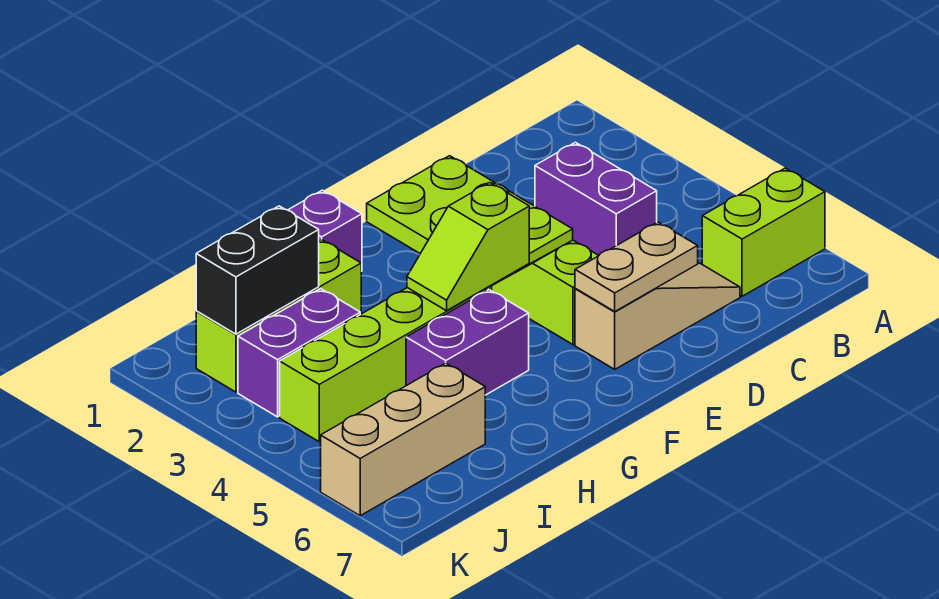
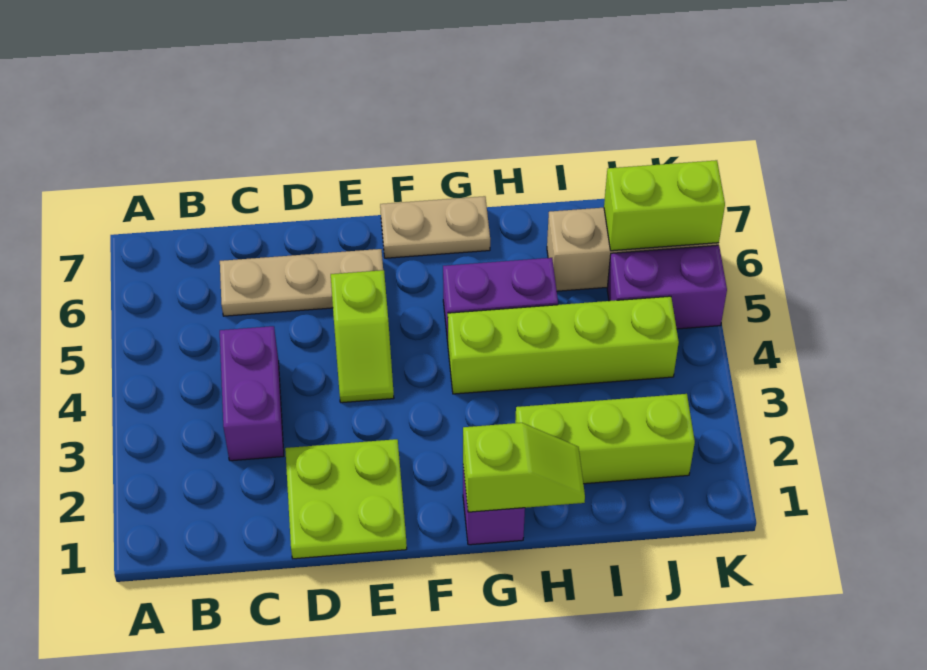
lime 1x2 brick [702,168,825,296] -> lime 1x2 brick moved to [604,160,725,251]
tan 1x3 slope [575,263,740,369] -> tan 1x3 plate [220,249,383,316]
lime 2x3 plate [367,156,573,291] -> lime 2x2 plate [285,439,407,559]
tan 1x2 plate [575,222,698,311] -> tan 1x2 plate moved to [380,196,490,258]
lime 1x2 slope [407,183,529,311] -> lime 1x2 slope moved to [463,423,585,512]
black 1x2 brick [196,206,319,334] -> none
purple 1x2 brick [238,289,360,417] -> purple 1x2 brick moved to [607,245,727,329]

